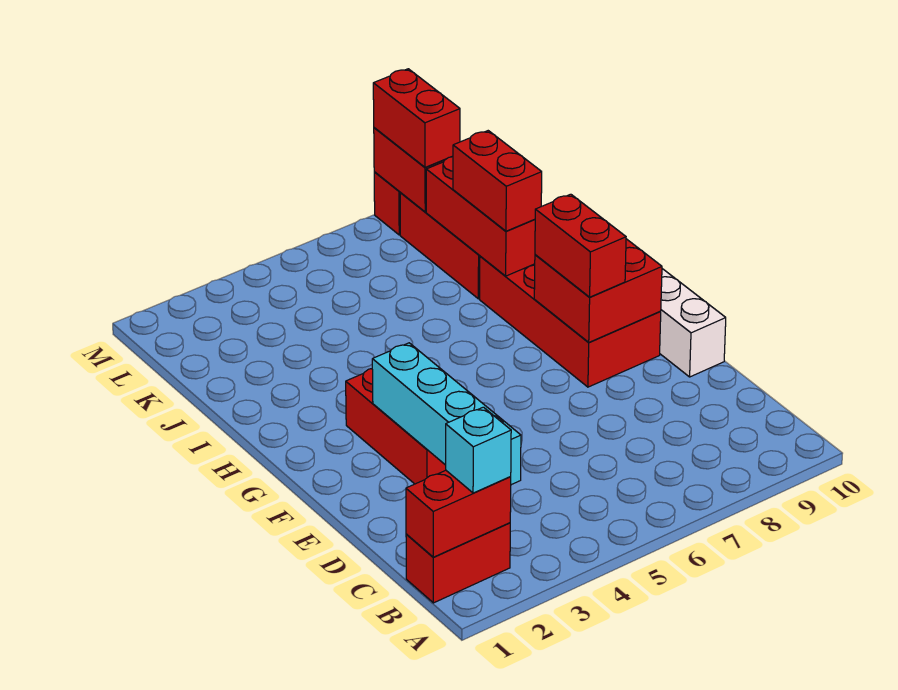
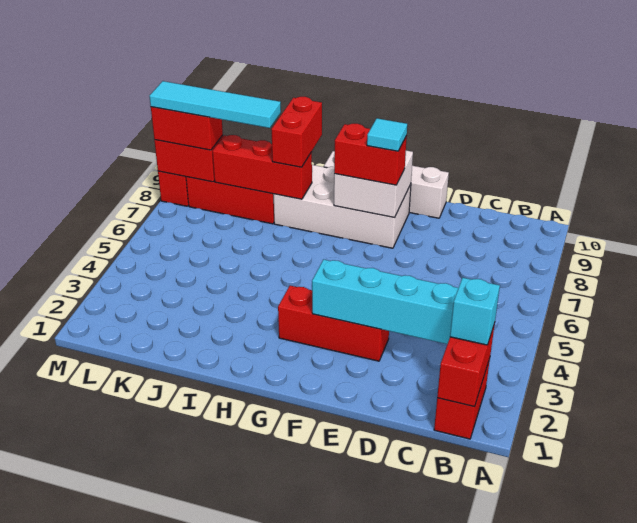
red 2x4 brick [480,256,661,387] -> white 2x4 brick [274,165,411,248]
red 2x2 brick [534,239,662,342] -> white 2x2 brick [334,150,413,218]
none -> cyan 1x1 tile [367,118,407,151]
red 1x2 brick [453,131,542,231] -> red 1x2 brick turned to [271,97,322,167]
none -> cyan 1x4 tile [150,81,281,128]

